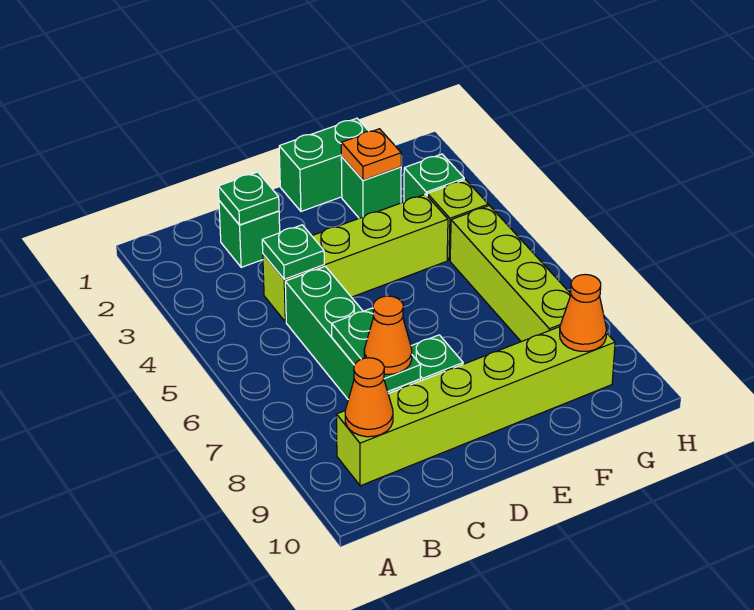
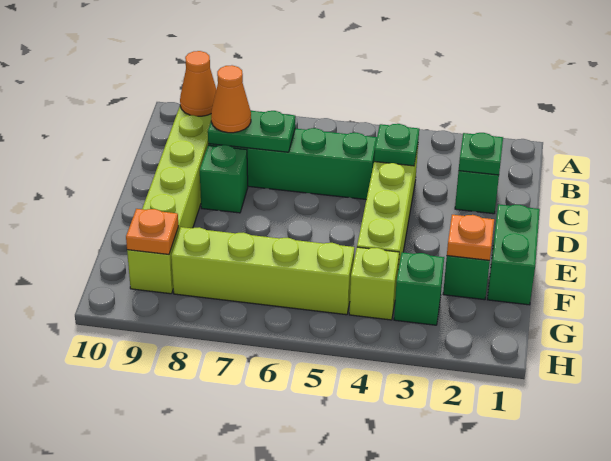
orange 1x1 cone [560,274,607,351] -> orange 1x1 plate [126,209,178,254]

